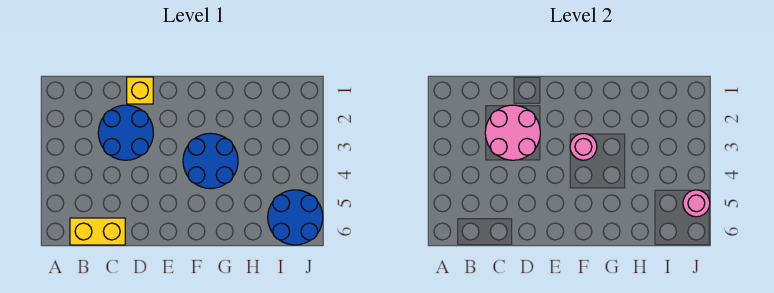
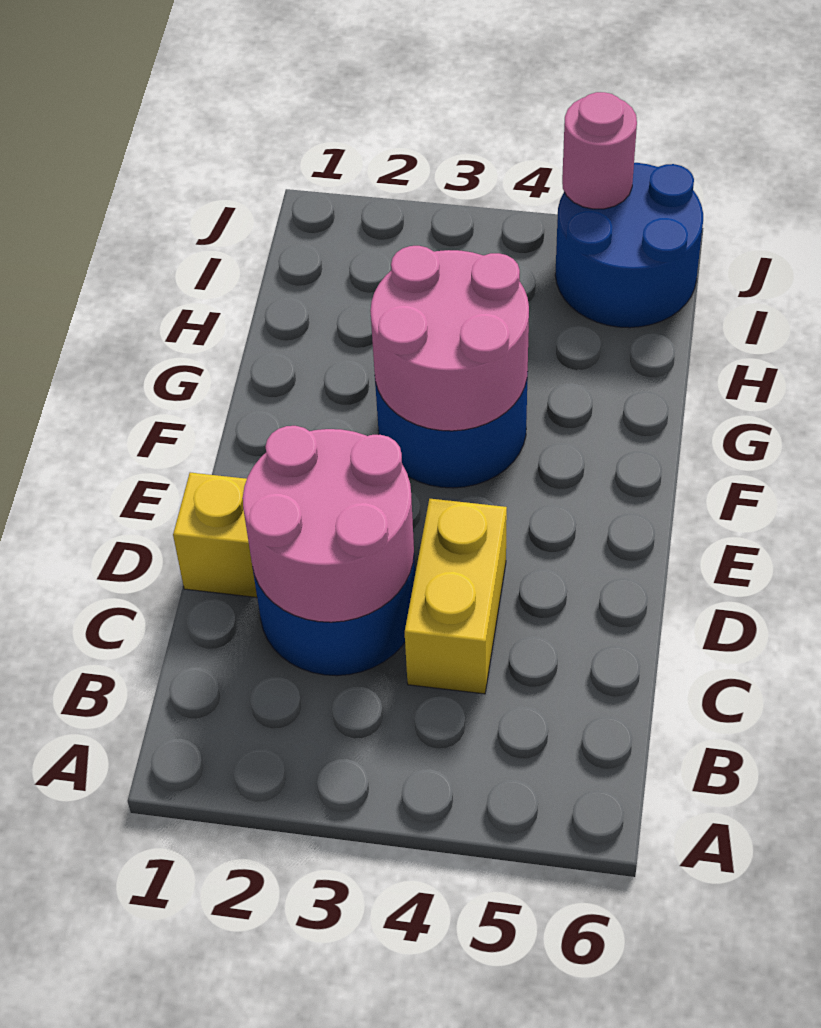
yellow 1x2 brick [70,218,125,245] -> yellow 1x2 brick moved to [405,499,507,694]
pink 1x1 round brick [570,134,597,160] -> pink 2x2 round brick [370,246,529,431]

